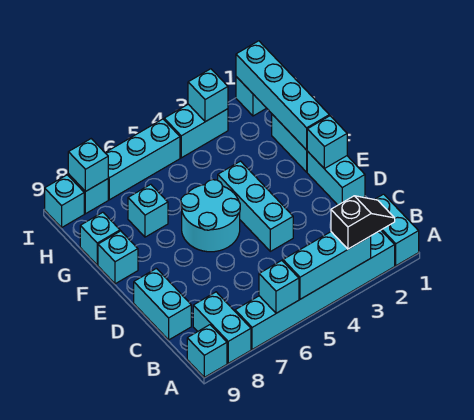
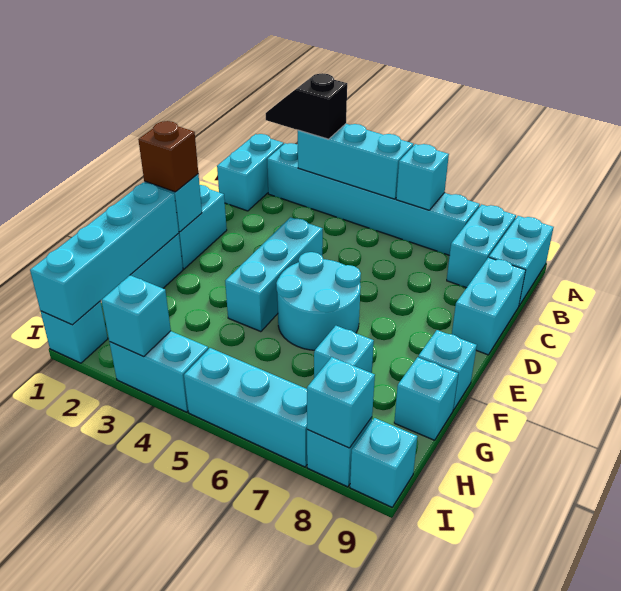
cyan 1x1 brick [187,325,227,377] -> cyan 1x2 brick [489,216,554,305]
none -> brown 1x1 brick [138,121,198,192]

